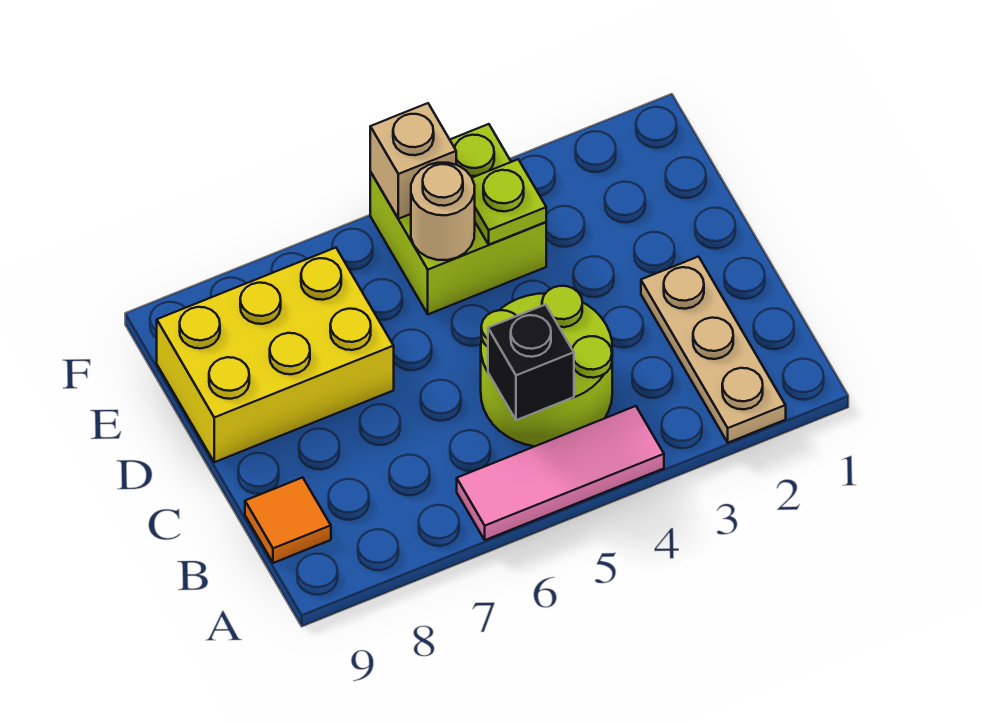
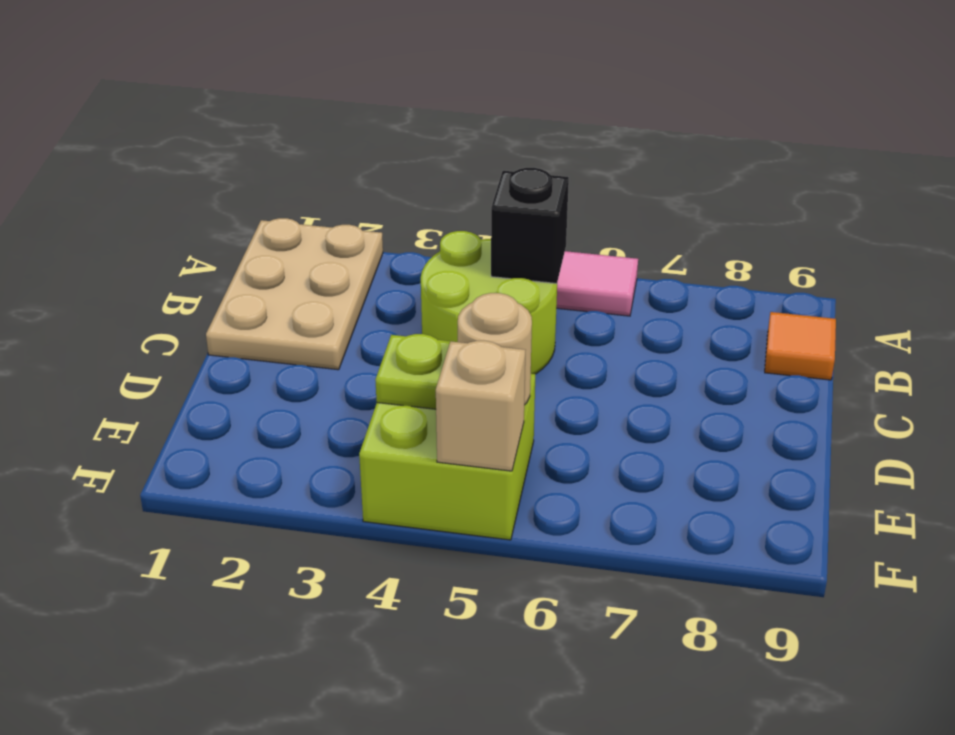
tan 1x3 plate [641,257,786,443] -> tan 2x3 plate [206,218,383,370]
yellow 2x3 brick [157,248,394,462] -> none

